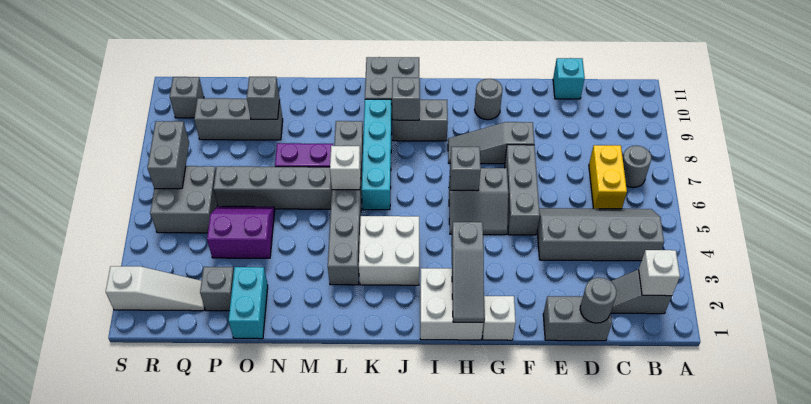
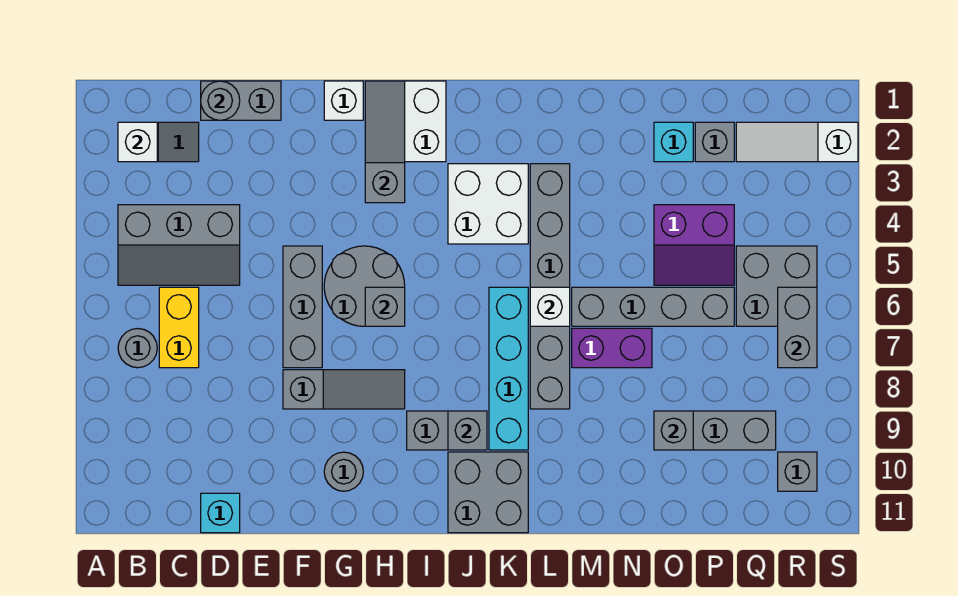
grey 2x4 slope [537,208,664,261] -> grey 2x3 slope [118,205,240,285]
grey 2x2 slope [449,168,508,235] -> grey 2x2 round brick [324,246,405,326]
cyan 1x2 brick [228,267,268,339] -> cyan 1x1 brick [654,122,693,162]

